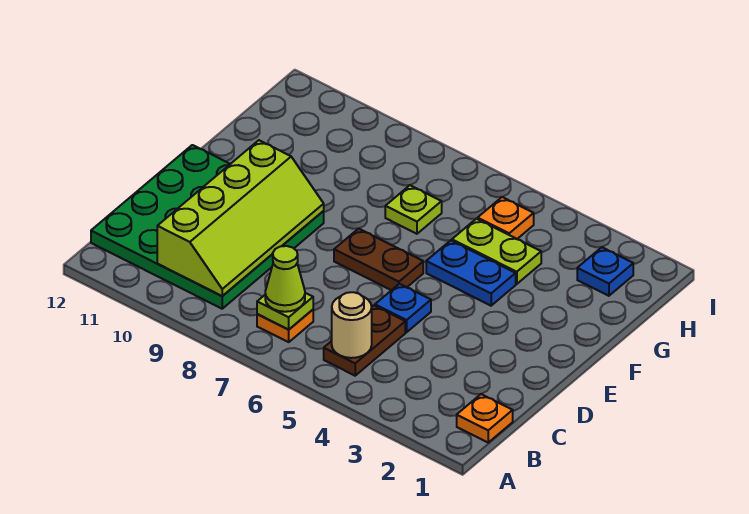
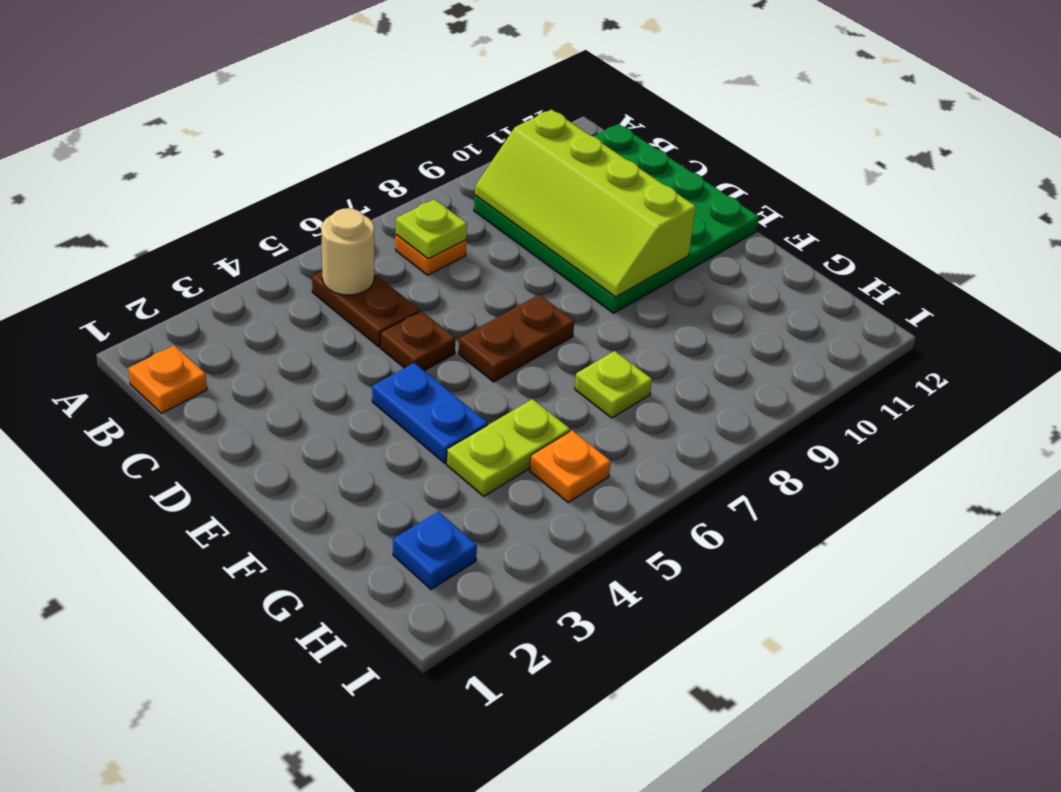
lime 1x1 cone [265,246,305,312] -> none
blue 1x1 plate [375,284,431,332] -> brown 1x1 plate [380,311,456,371]
blue 1x2 plate [426,240,516,306] -> blue 1x2 plate turned to [372,363,488,463]

